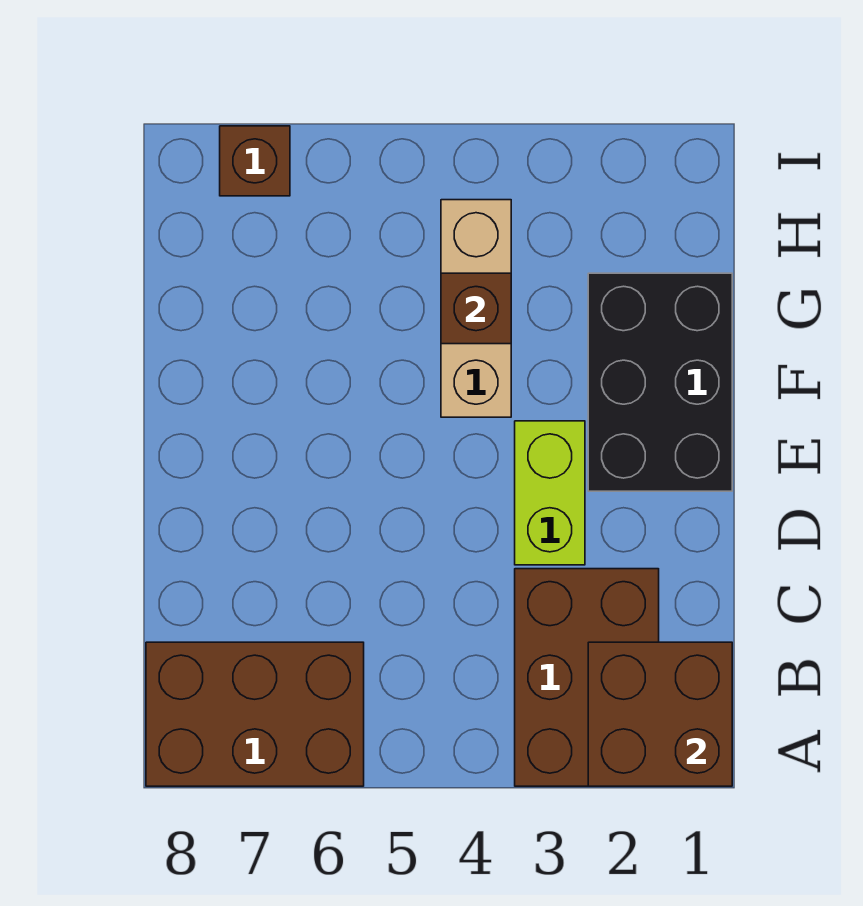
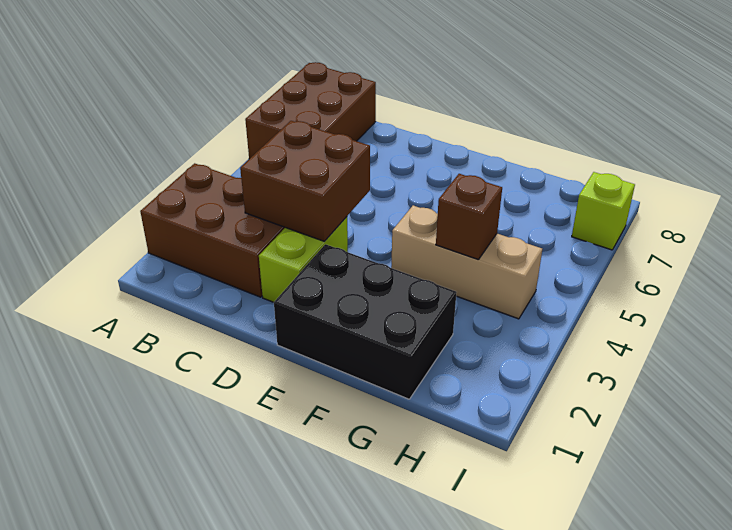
brown 2x2 brick [588,642,732,786] -> brown 2x2 brick moved to [240,121,370,241]
lime 1x2 brick [515,421,585,565] -> lime 1x2 brick turned to [259,217,348,302]
brown 1x1 brick [220,126,290,196] -> lime 1x1 brick [572,172,635,250]

